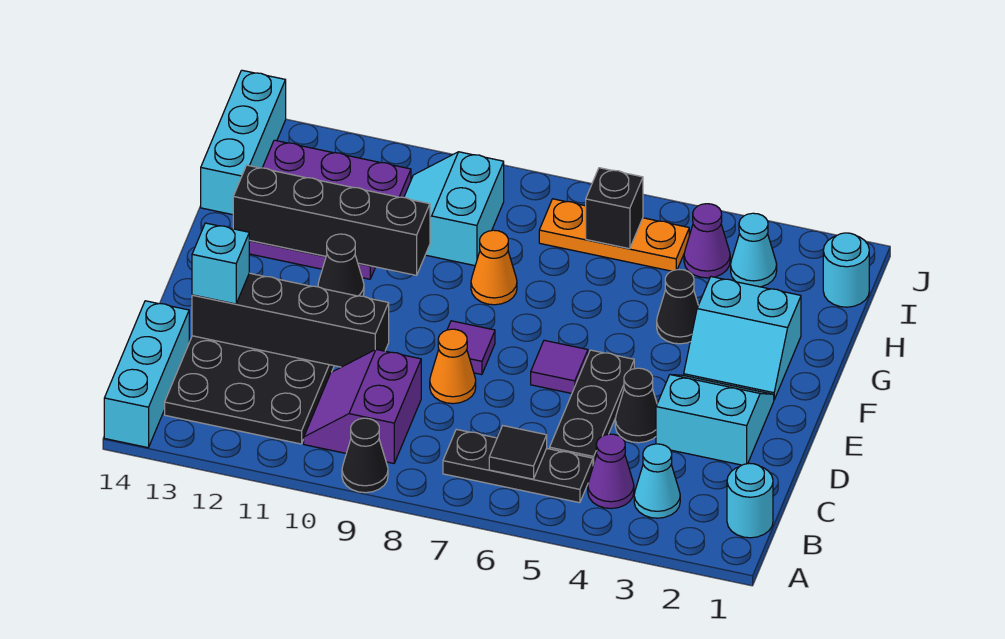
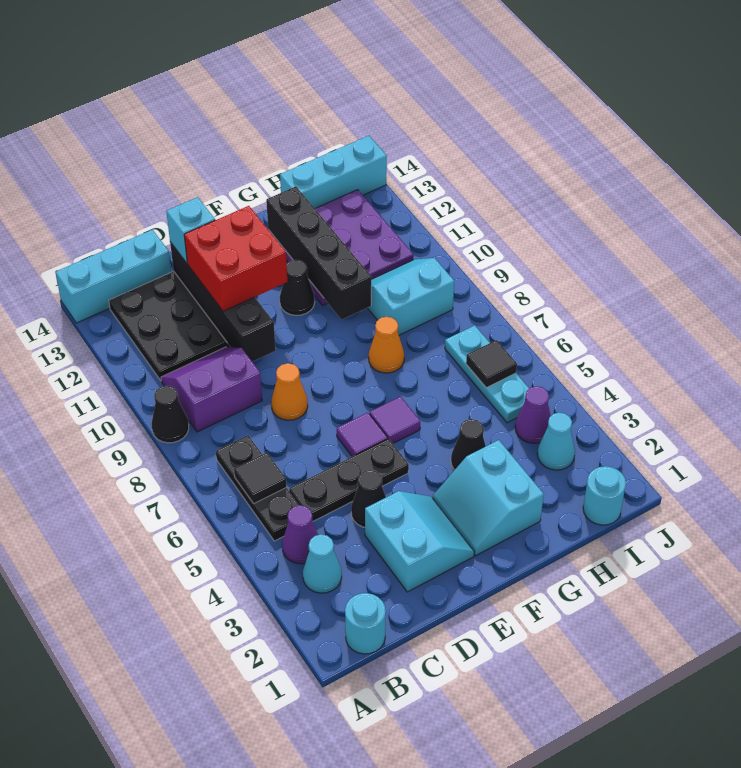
none -> red 2x2 brick [184,206,288,311]
purple 1x1 tile [447,321,495,375] -> purple 1x1 tile moved to [370,397,420,443]
orange 1x3 plate [539,199,689,271] -> cyan 1x3 plate [445,325,529,423]
black 1x1 brick [586,168,643,249] -> black 1x1 tile [466,340,517,388]

